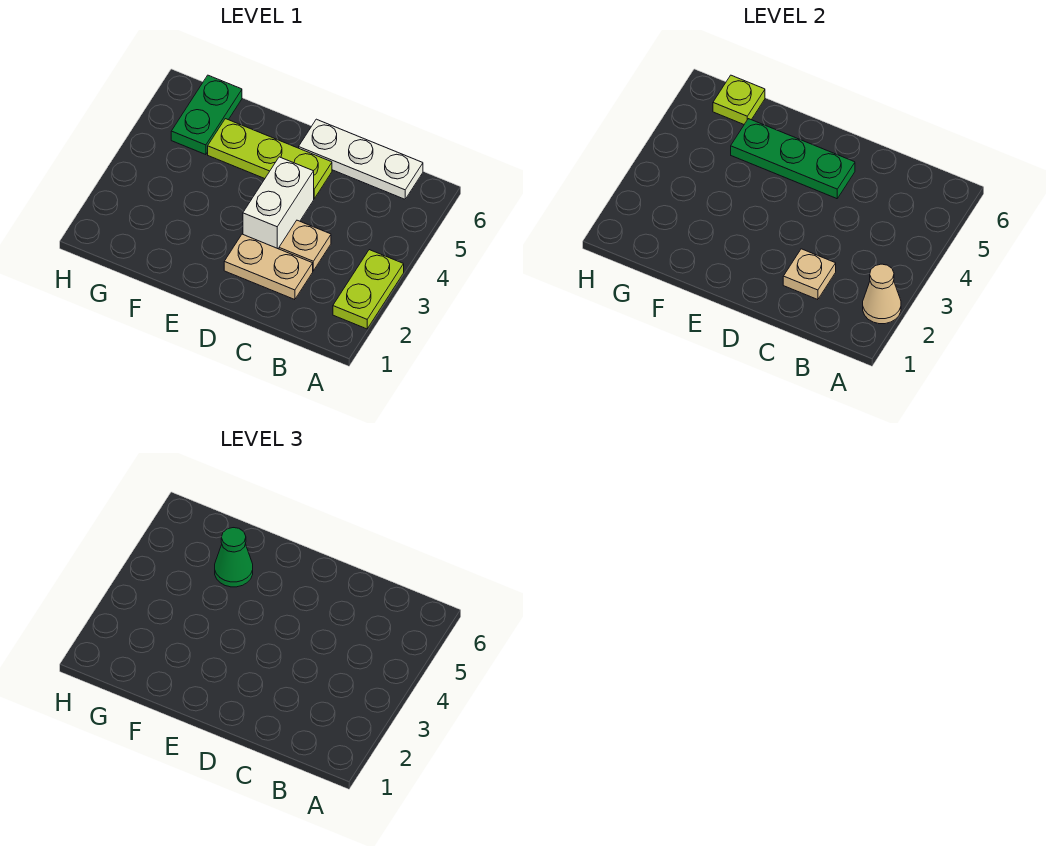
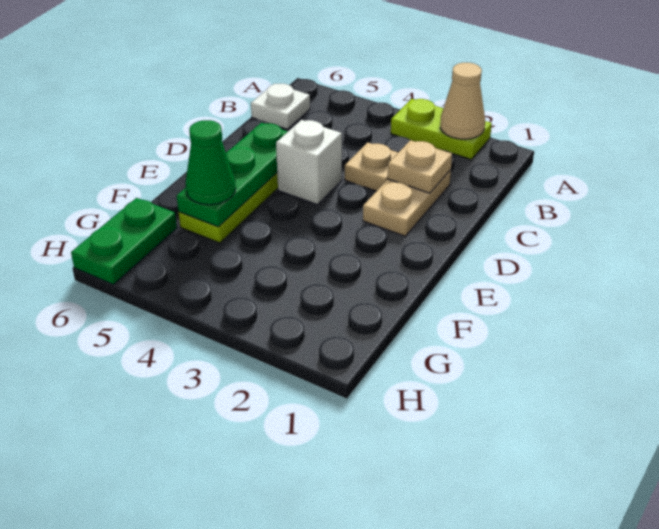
white 1x3 plate [299,119,423,199] -> white 1x1 plate [251,84,310,129]
white 1x2 brick [243,157,314,249] -> white 1x1 brick [276,120,342,205]
green 1x2 plate [171,75,242,155] -> green 1x2 plate turned to [71,198,177,284]
lime 1x1 plate [713,75,765,124] -> none

